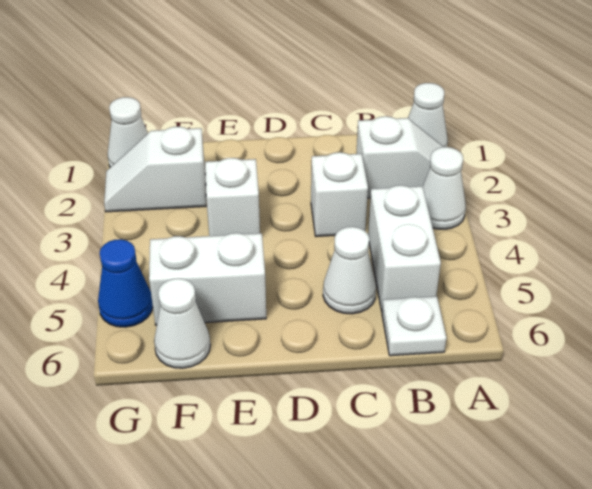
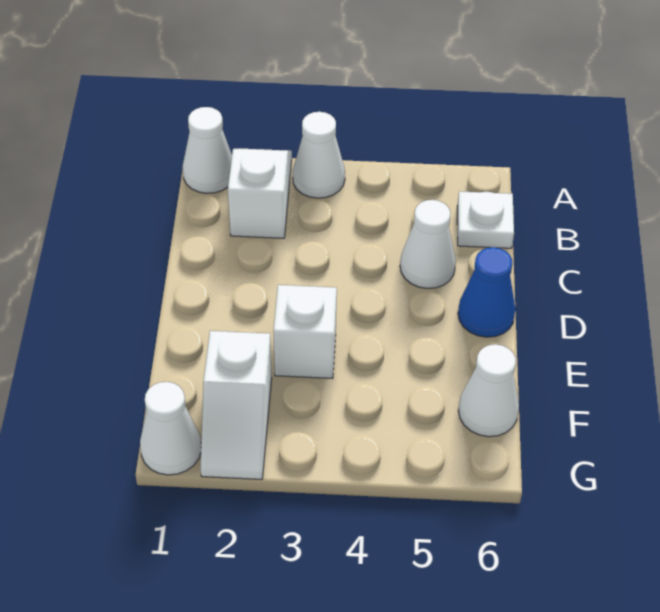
white 1x2 brick [368,185,441,311] -> none
white 1x1 brick [311,152,368,237] -> none
white 1x2 brick [149,233,266,325] -> none
blue 1x1 cone [98,239,153,327] -> blue 1x1 cone moved to [458,247,515,337]

